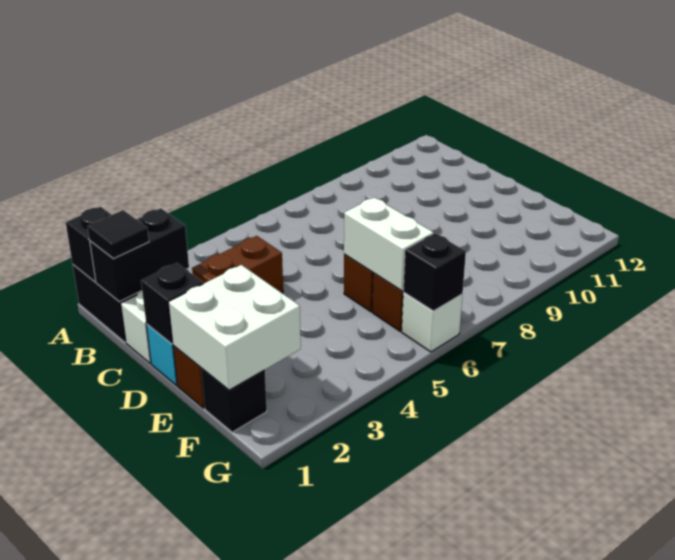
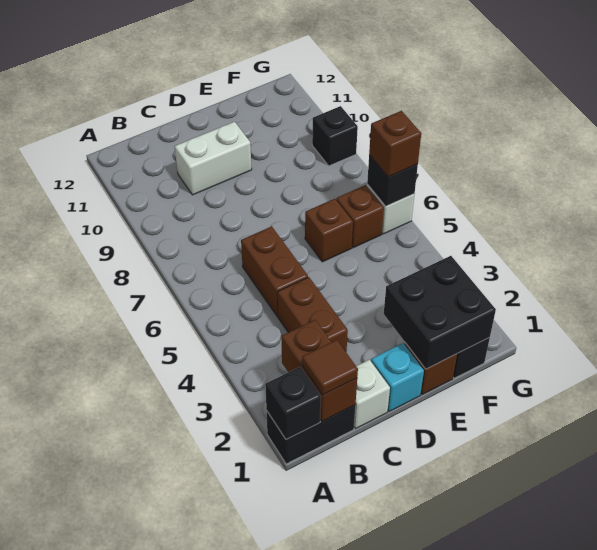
black 1x2 brick [90,208,189,302] -> brown 1x2 brick [281,320,357,421]
black 1x1 tile [87,210,149,258] -> brown 1x1 tile [302,340,358,395]
none -> brown 1x2 brick [241,226,308,316]
black 1x1 brick [141,263,203,344] -> black 1x1 brick moved to [312,106,358,166]
white 2x2 brick [168,265,301,390] -> black 2x2 brick [384,256,496,369]
white 1x2 brick [344,198,433,291] -> white 1x2 brick moved to [175,122,252,195]
none -> brown 1x1 brick [369,111,421,177]

